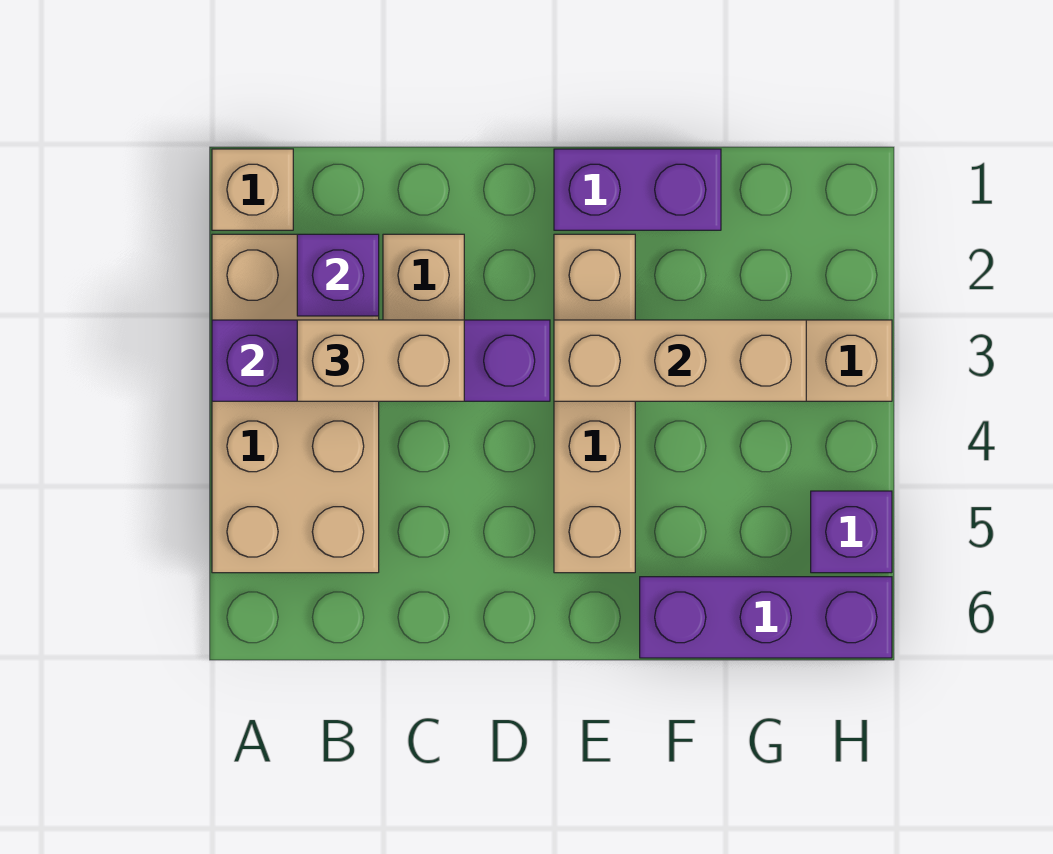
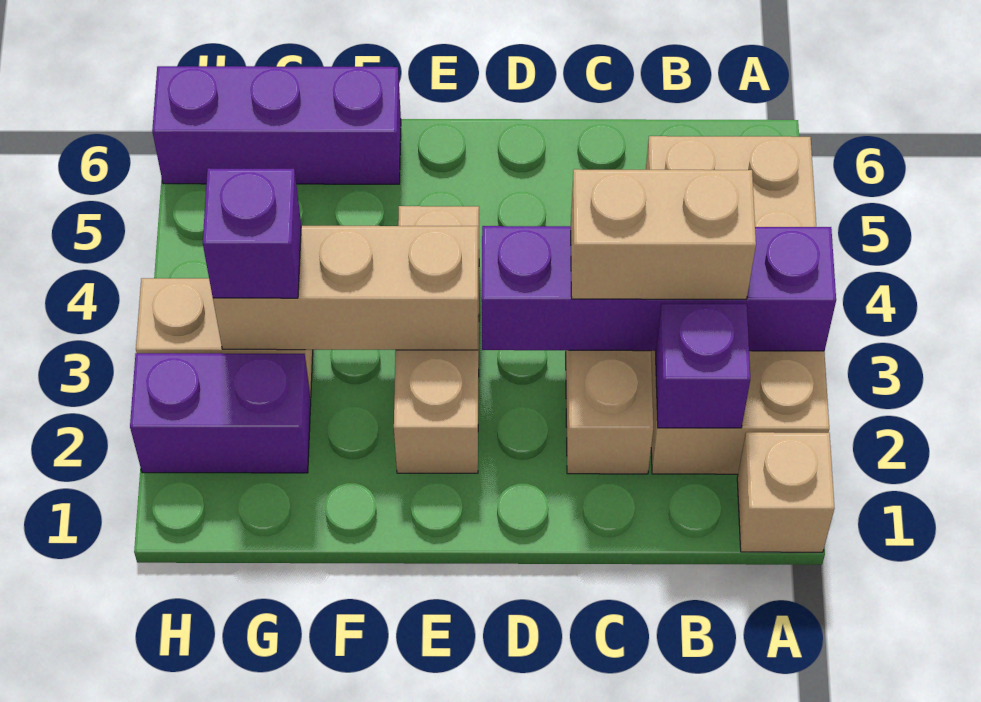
purple 1x2 brick [554,149,721,230] -> purple 1x2 brick moved to [130,353,311,473]
tan 1x4 brick [554,234,635,573] -> tan 1x3 brick [394,206,479,473]
purple 1x1 brick [811,491,892,573] -> purple 1x1 brick moved to [203,168,301,298]

